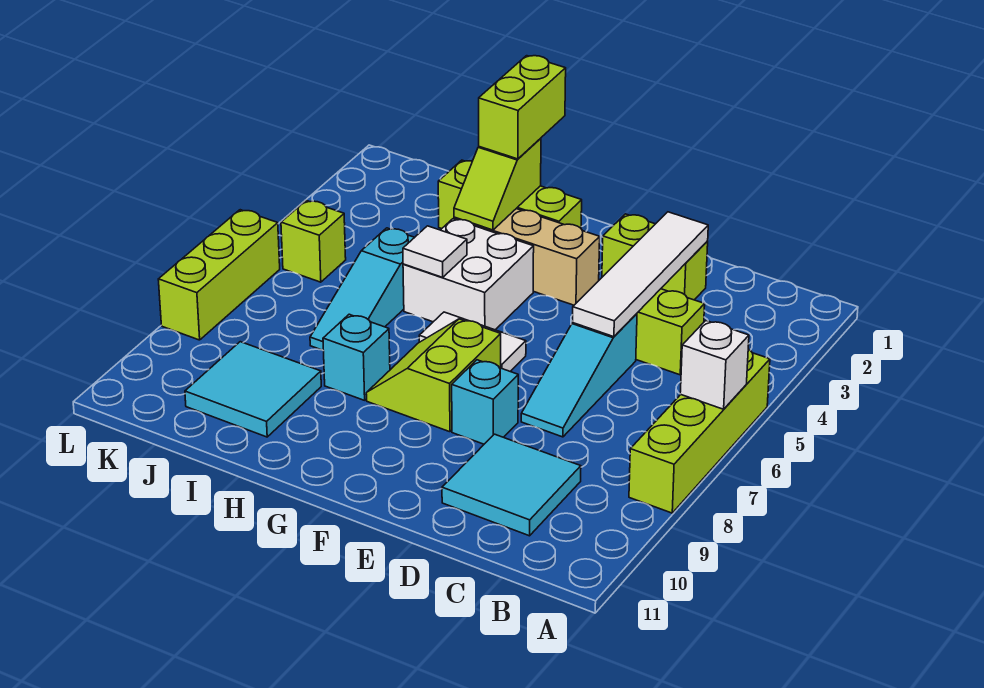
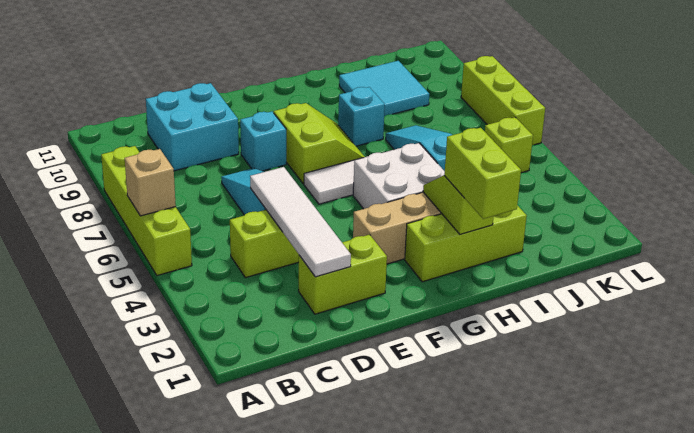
white 1x1 brick [680,321,749,409] -> tan 1x1 brick [125,149,176,216]
cyan 2x2 tile [442,434,581,536] -> cyan 2x2 brick [146,83,239,171]
white 1x1 tile [403,226,467,277] -> none

